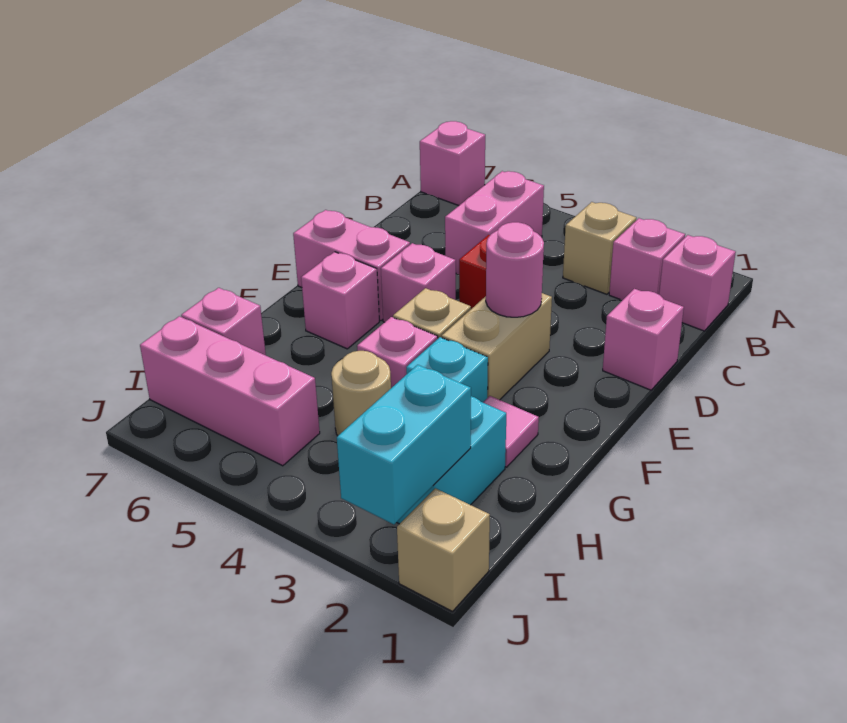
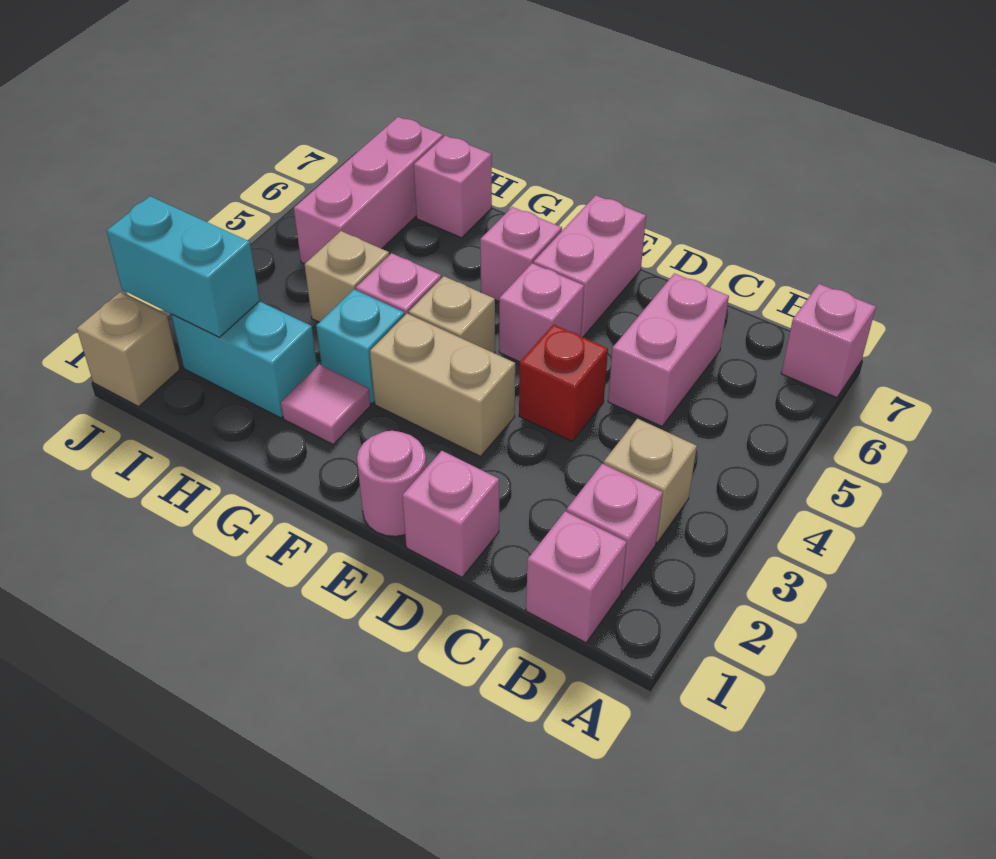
pink 1x2 brick [445,171,544,274] -> pink 1x2 brick turned to [608,273,729,426]
pink 1x1 round brick [486,222,544,317] -> pink 1x1 round brick moved to [357,431,426,536]
tan 1x1 round brick [331,351,391,436] -> tan 1x1 brick [305,231,389,322]

